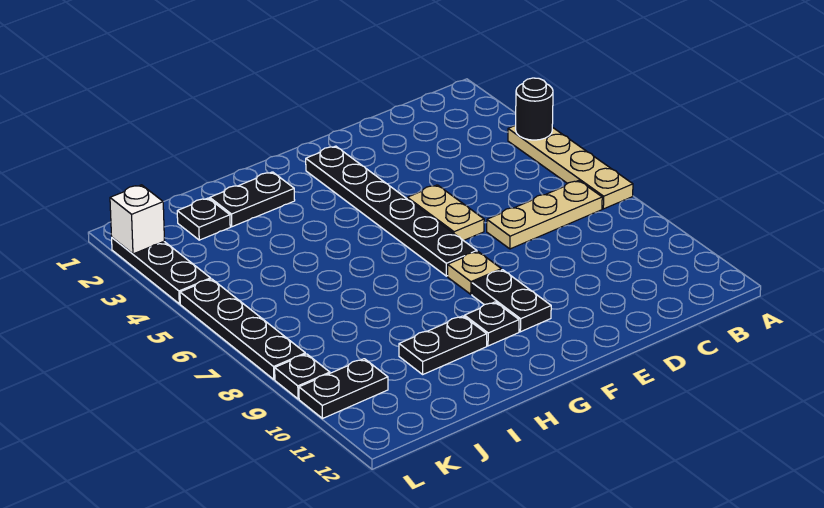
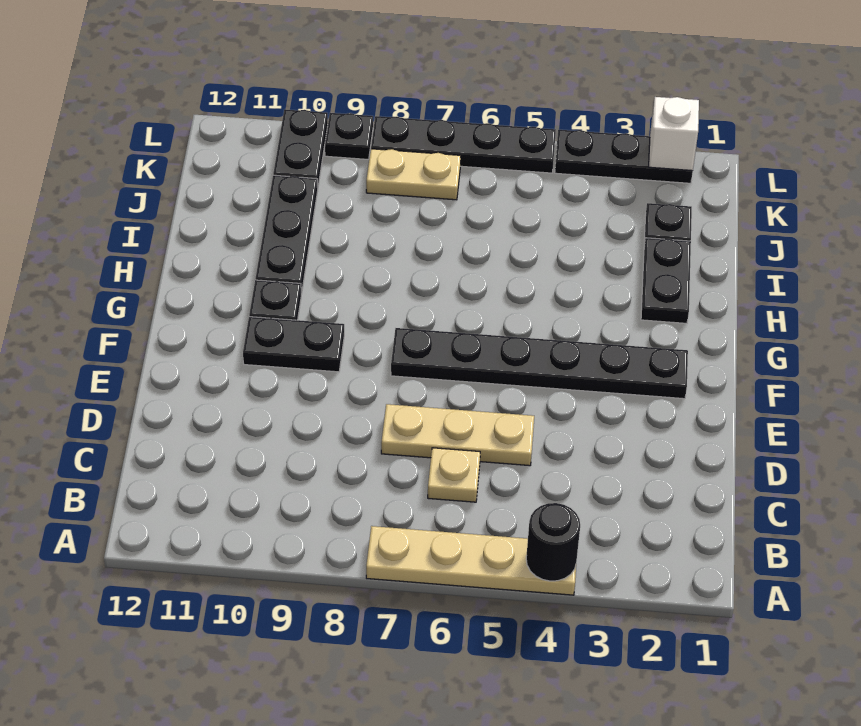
tan 1x3 plate [487,181,602,249] -> tan 1x3 plate turned to [381,404,534,466]
tan 1x2 plate [407,185,484,241] -> tan 1x2 plate moved to [366,149,461,200]
tan 1x1 plate [448,252,501,294] -> tan 1x1 plate moved to [428,448,480,502]
black 1x2 plate [399,316,487,374] -> black 1x3 plate [256,175,318,294]

